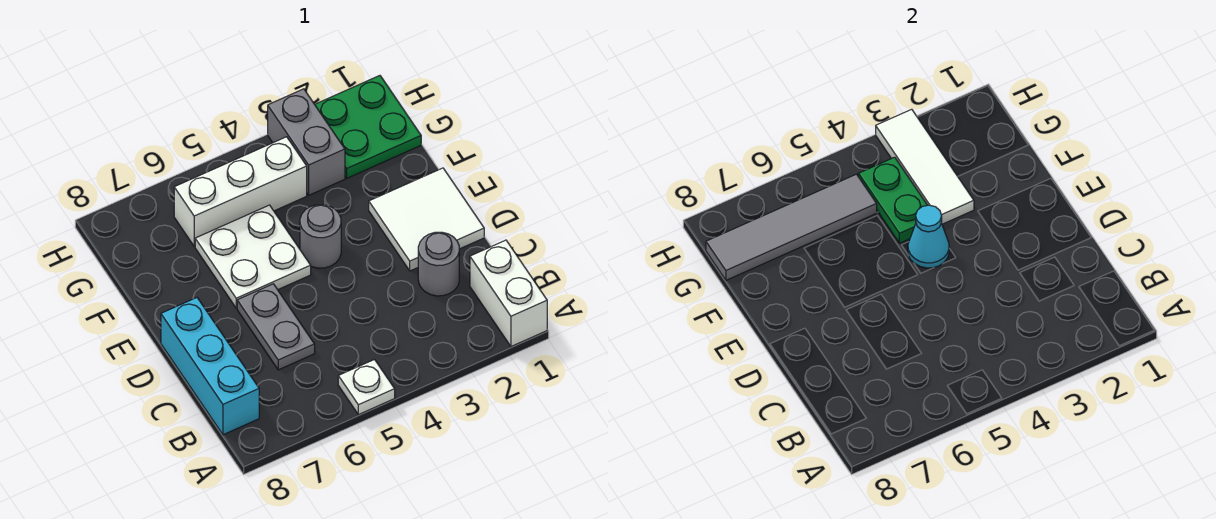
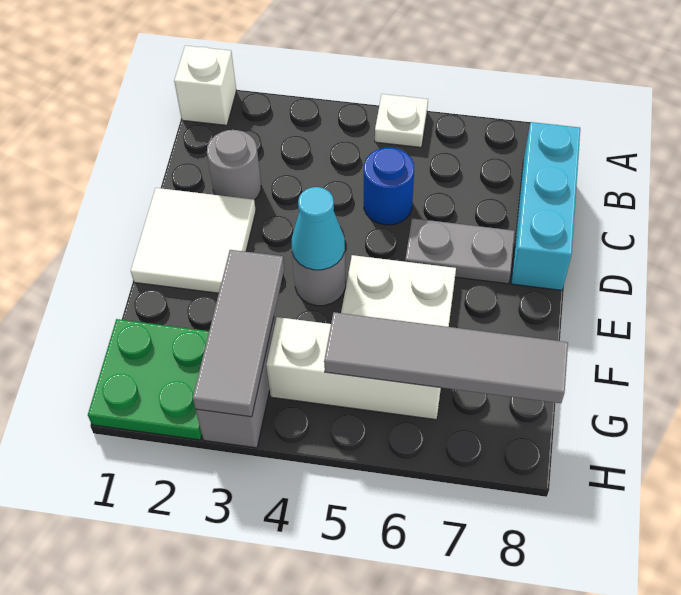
white 1x2 brick [470,240,547,347] -> white 1x1 brick [174,46,236,125]
none -> blue 1x1 round brick [364,148,414,225]
grey 1x2 plate [237,284,315,370] -> grey 1x2 plate turned to [405,218,515,284]
white 1x3 tile [876,109,974,224] -> grey 1x3 tile [193,250,284,417]
green 1x2 plate [858,157,927,243] -> none

